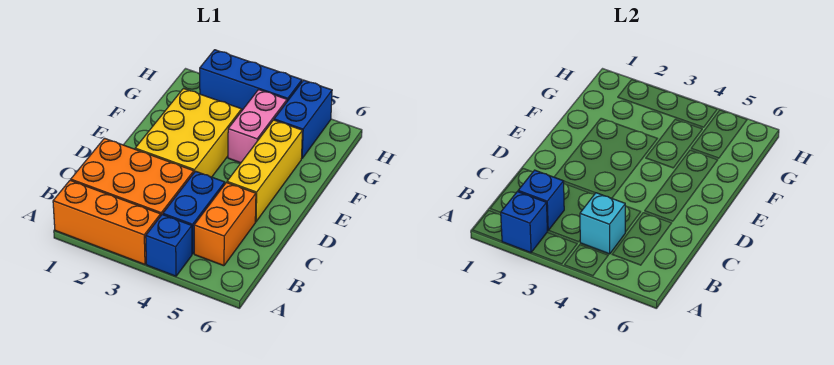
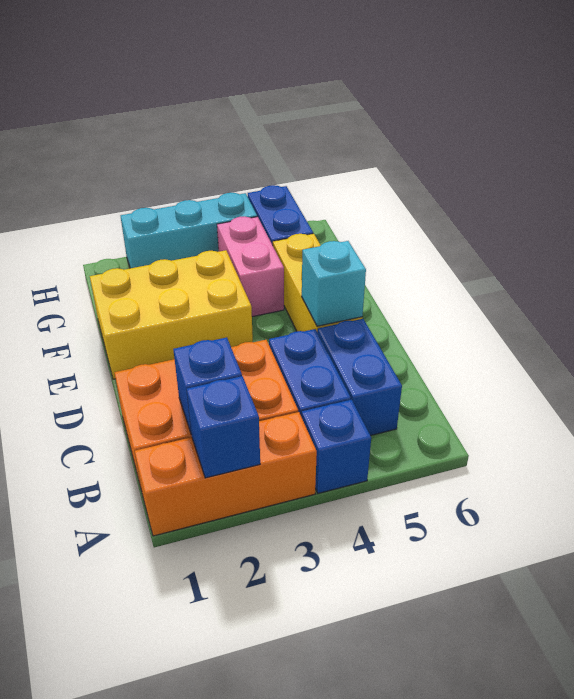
cyan 1x1 brick [580,193,625,254] -> cyan 1x1 brick moved to [302,241,366,326]
orange 1x2 brick [194,183,256,266] -> blue 1x2 brick [318,319,402,435]
yellow 2x3 brick [135,89,242,177] -> yellow 2x3 brick turned to [90,250,253,379]
blue 1x3 brick [200,50,302,110] -> cyan 1x3 brick [121,193,257,268]

